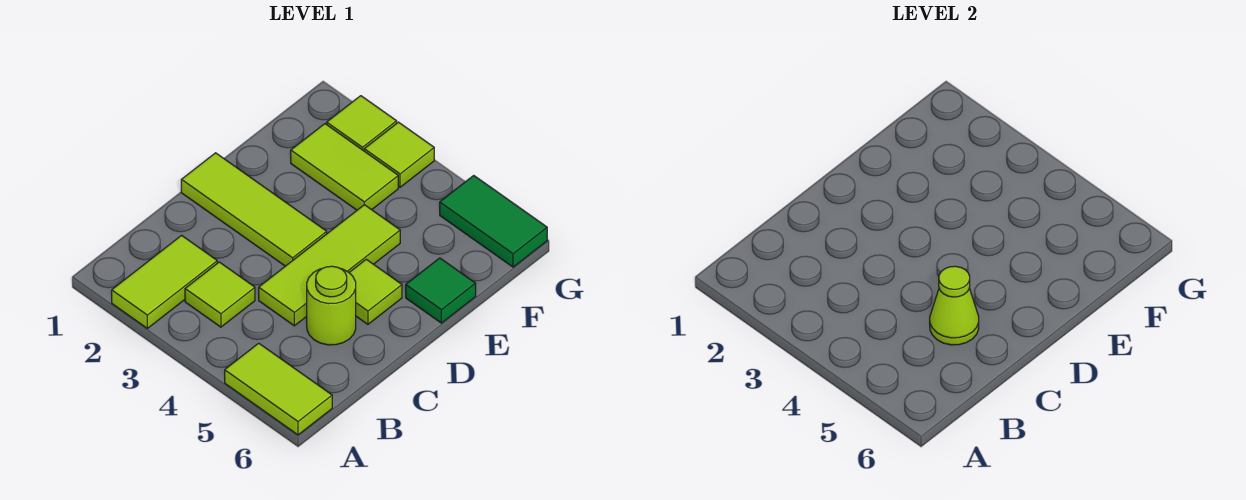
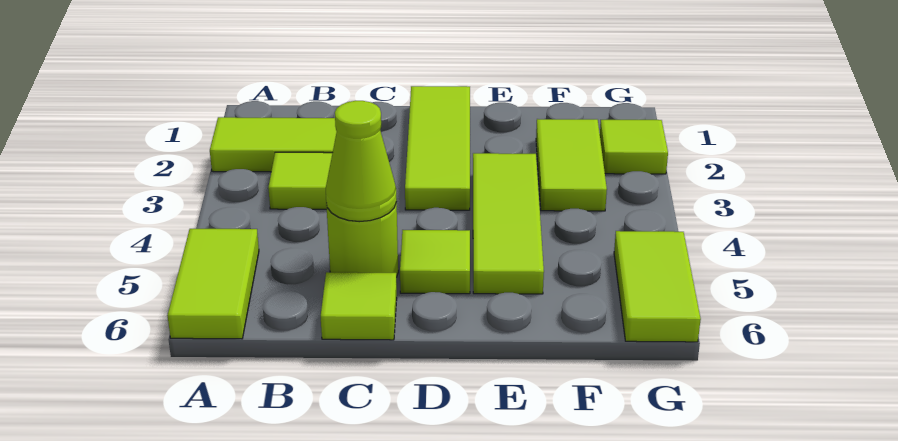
lime 1x3 tile [259,205,400,326] -> lime 1x3 tile turned to [473,153,544,294]
green 1x1 tile [406,258,476,323] -> none
lime 1x1 tile [364,122,434,187] -> lime 1x1 tile moved to [321,272,397,340]
green 1x2 tile [440,176,547,267] -> lime 1x2 tile [614,231,701,342]

